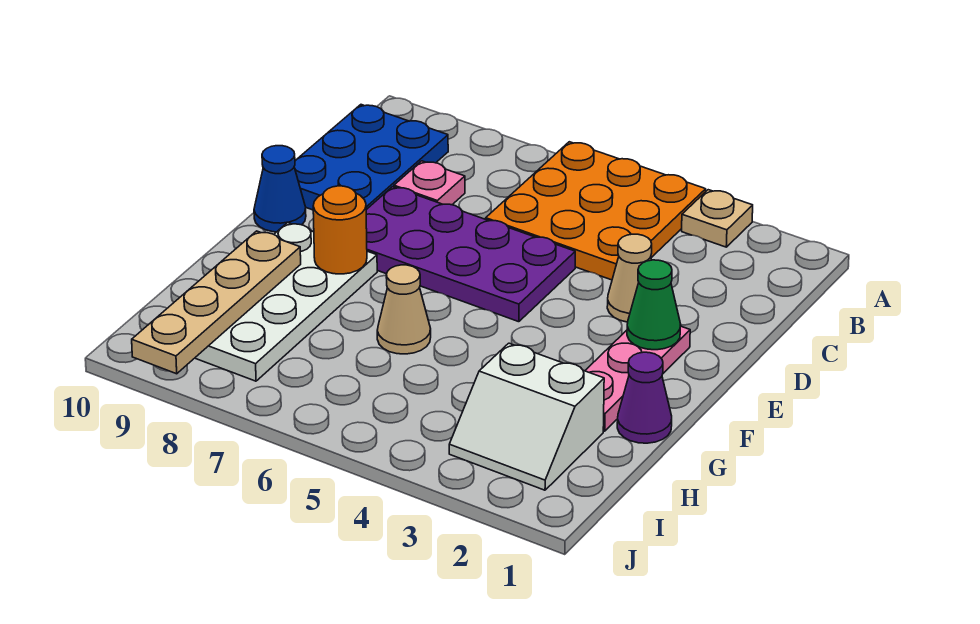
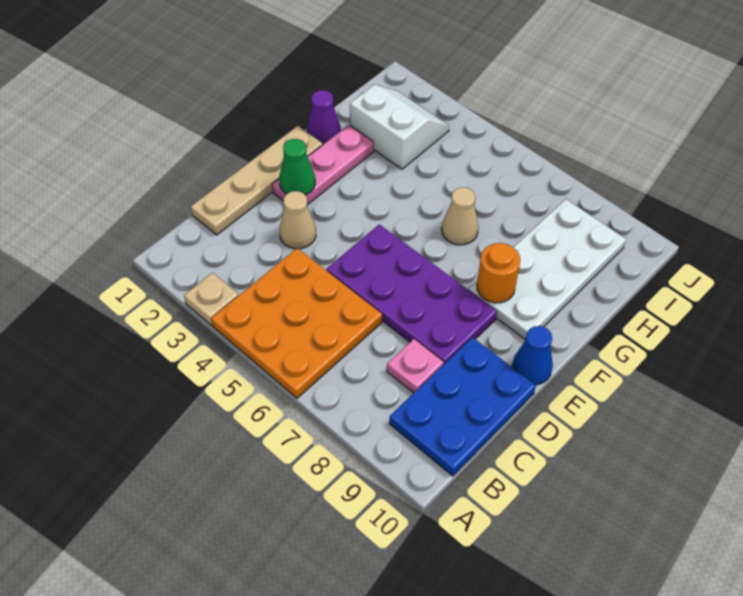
tan 1x4 plate [132,231,301,374] -> tan 1x4 plate moved to [191,126,323,235]

